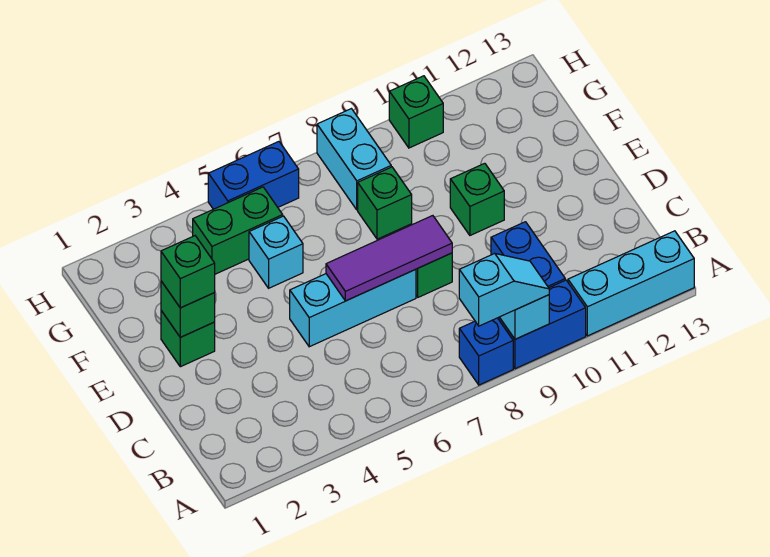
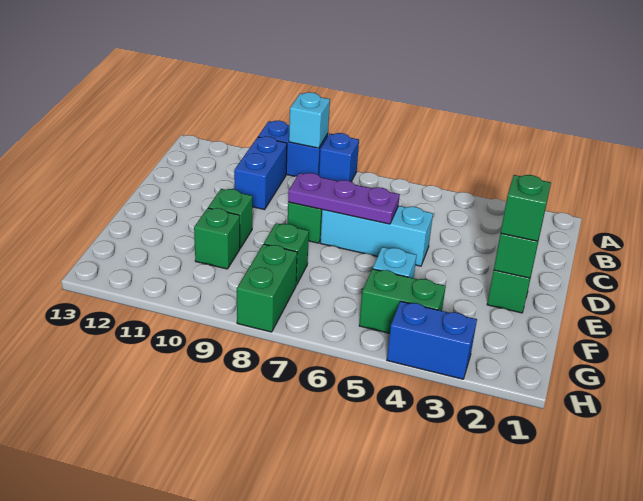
cyan 1x2 slope [459,253,549,326] -> none
cyan 1x3 brick [568,231,694,336] -> none
purple 1x3 tile [326,216,452,301] -> purple 1x3 plate [288,173,400,224]
cyan 1x2 brick [317,109,391,210] -> green 1x2 brick [237,244,297,332]
blue 1x2 brick [208,142,299,209] -> blue 1x2 brick moved to [387,301,477,379]
green 1x1 brick [389,76,443,148] -> green 1x1 brick moved to [194,208,240,269]

